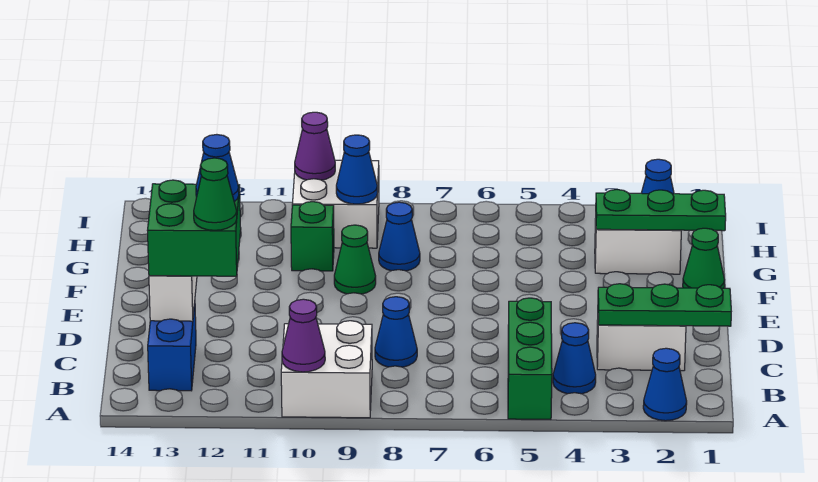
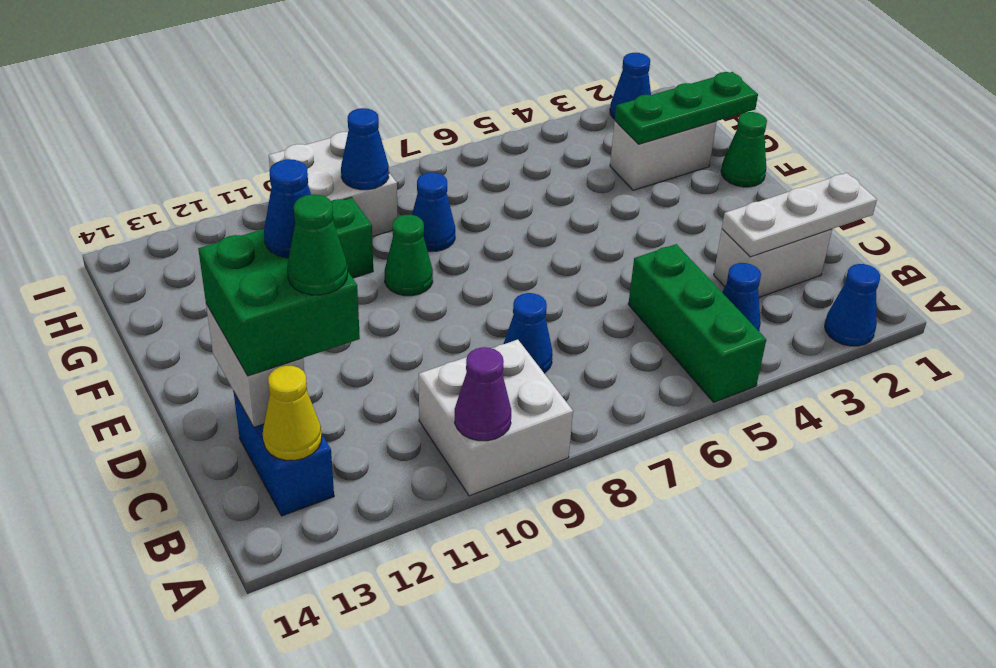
none -> yellow 1x1 cone [263,366,322,460]
green 1x3 plate [598,284,731,326] -> white 1x3 plate [722,173,877,257]
purple 1x1 cone [295,112,335,180] -> none

